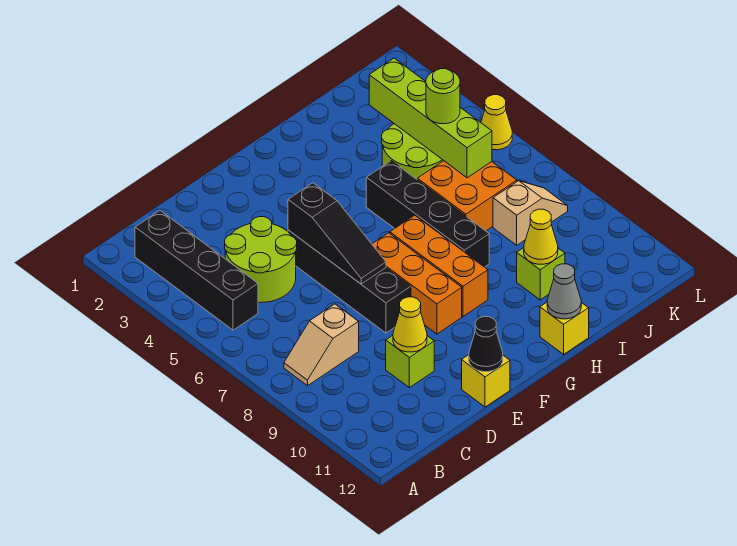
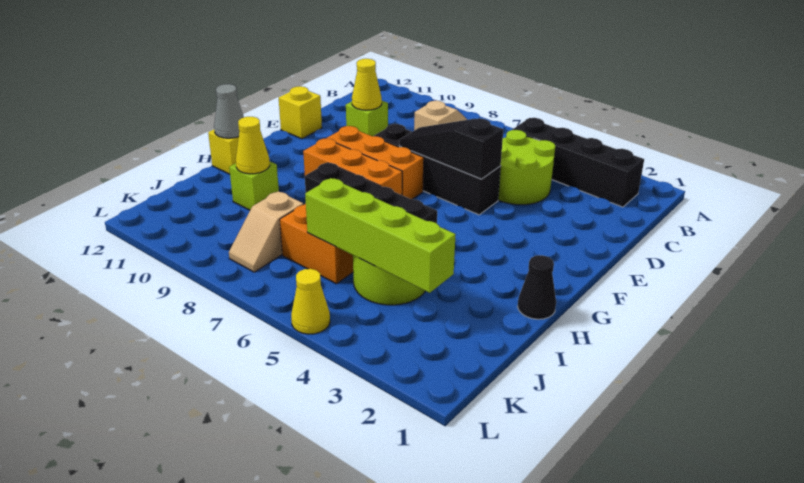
black 1x1 cone [469,317,503,372] -> black 1x1 cone moved to [518,255,556,319]
lime 1x1 round brick [426,69,460,124] -> none

